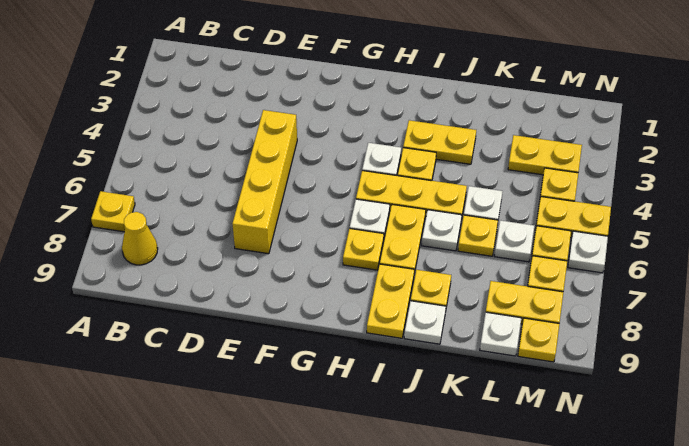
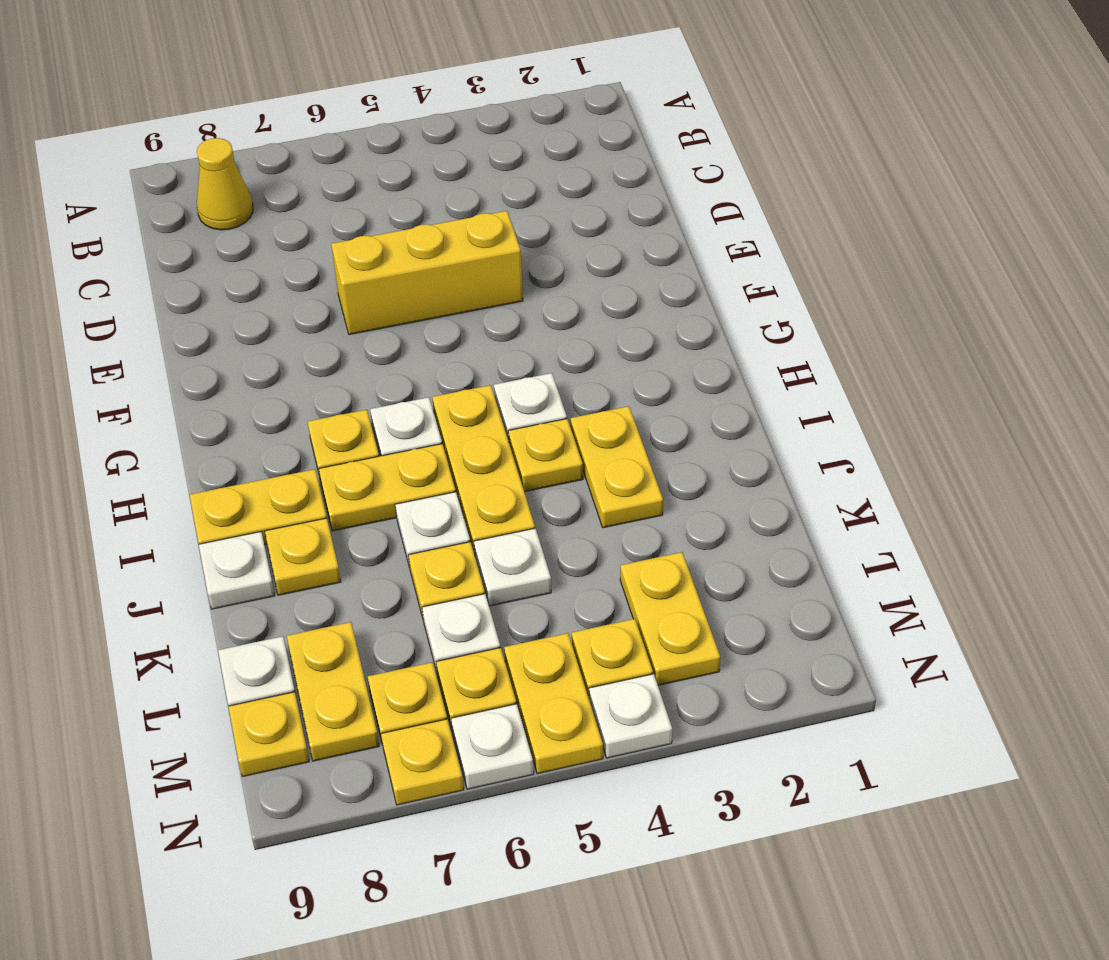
yellow 1x1 plate [91,191,135,232] -> yellow 1x1 plate moved to [381,719,464,805]
yellow 1x4 brick [232,110,297,254] -> yellow 1x3 brick [331,211,523,335]
none -> white 1x1 plate [589,674,672,758]

